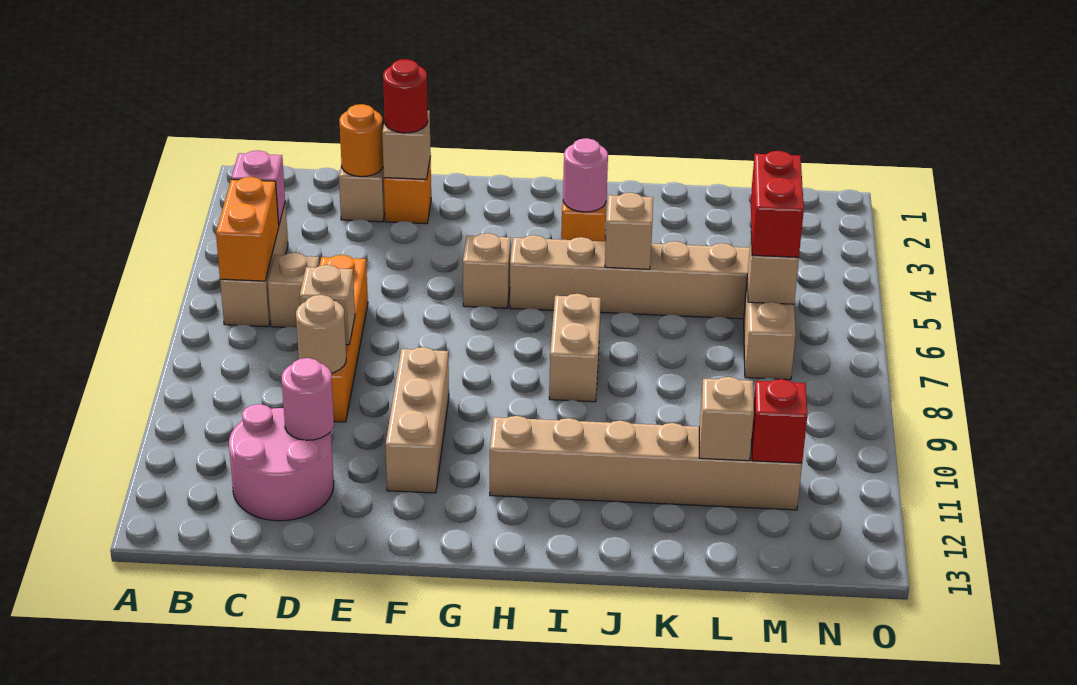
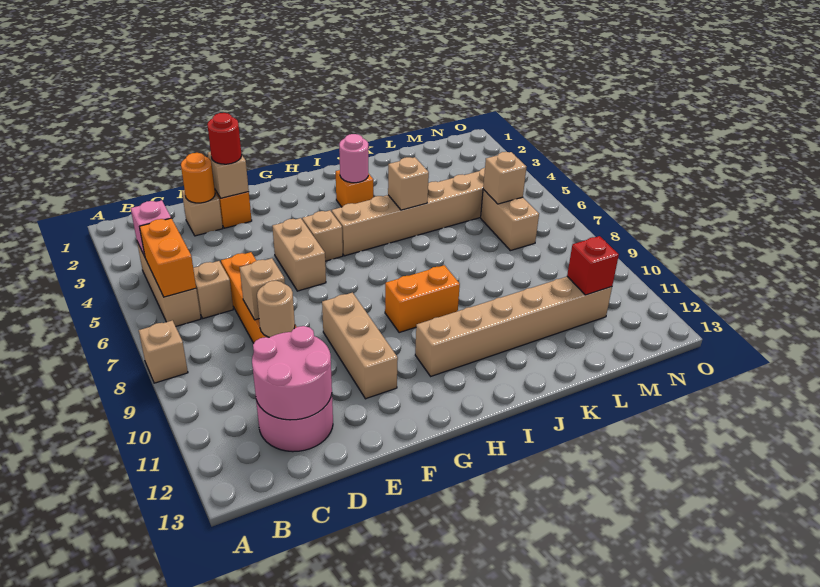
pink 1x1 round brick [282,358,334,440] -> pink 2x2 round brick [252,326,332,420]
none -> orange 1x2 brick [385,265,460,333]
tan 1x2 brick [549,294,601,402] -> tan 1x2 brick moved to [272,218,326,291]
tan 1x1 brick [699,377,754,461] -> tan 1x1 brick moved to [139,320,188,383]
red 1x2 brick [751,151,804,257] -> none

